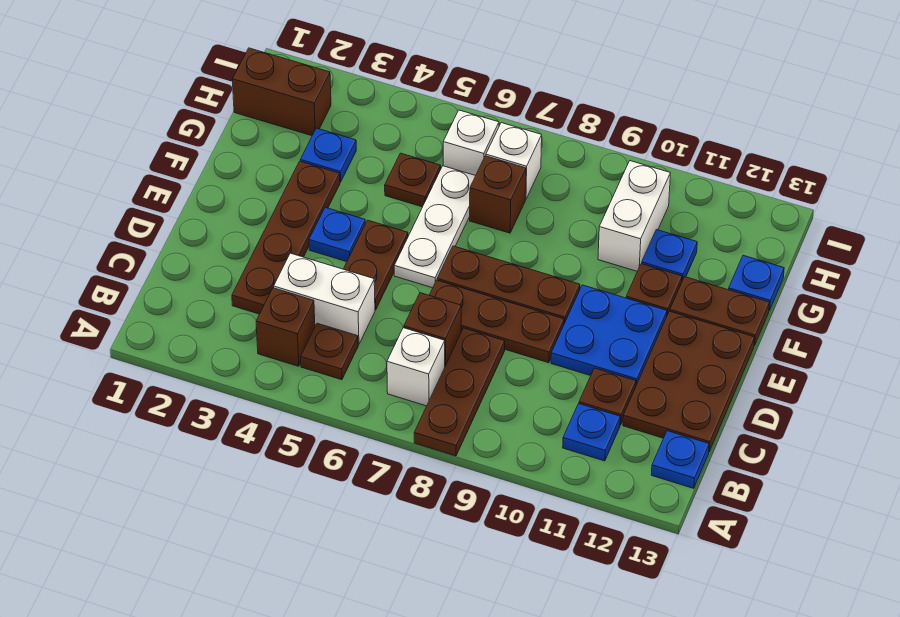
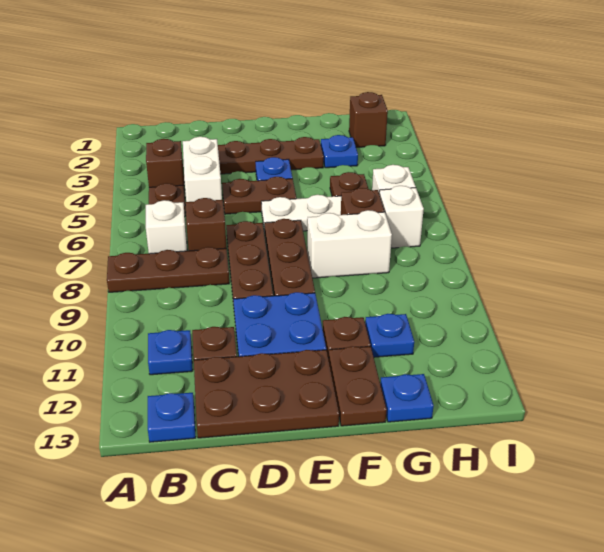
white 1x2 brick [598,161,671,271] -> white 1x2 brick moved to [307,210,392,278]
brown 1x2 brick [232,48,331,136] -> brown 1x1 brick [349,92,388,148]

